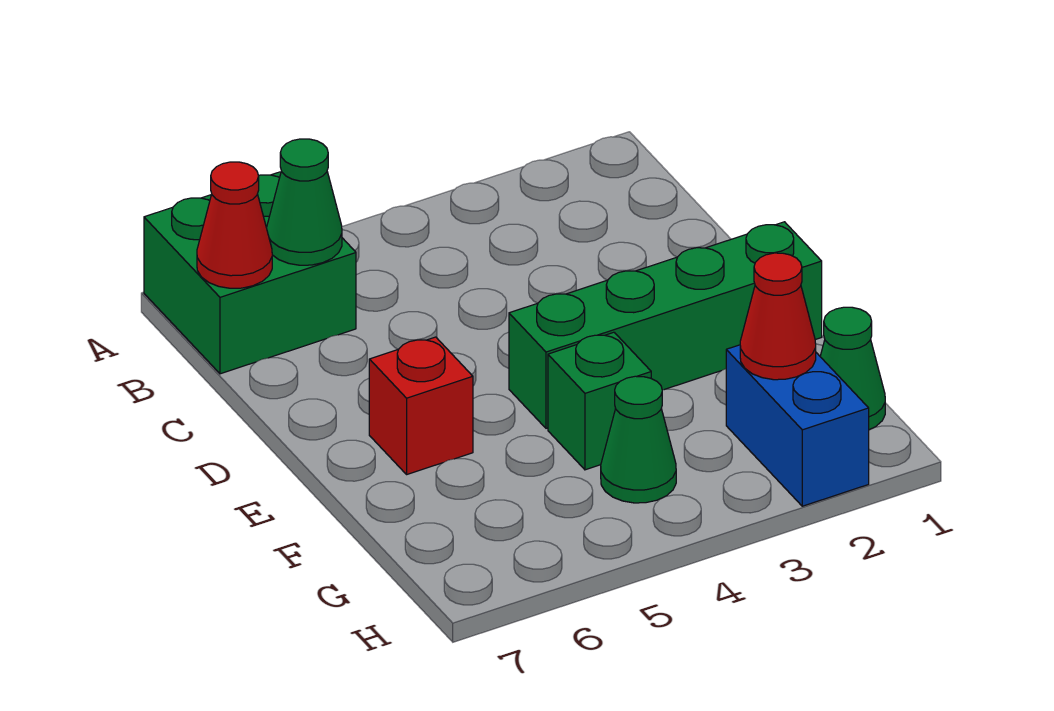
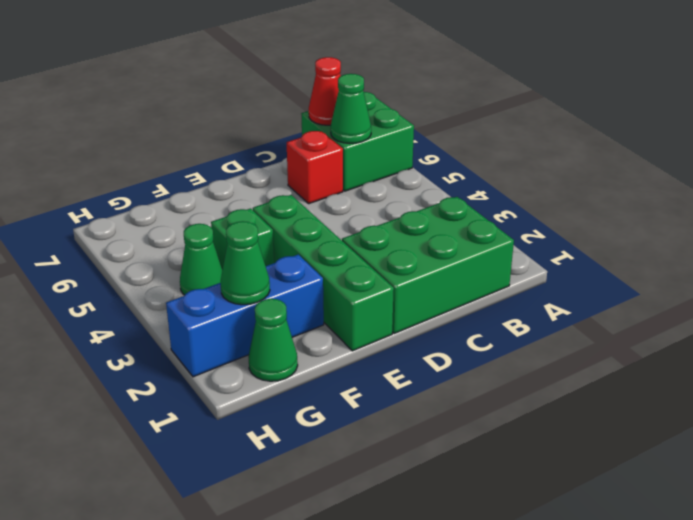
none -> green 2x3 brick [342,197,514,334]
red 1x1 brick [369,337,473,474] -> red 1x1 brick moved to [287,131,343,204]
blue 1x2 brick [726,345,869,506] -> blue 1x3 brick [166,254,324,377]
red 1x1 cone [740,253,816,380] -> green 1x1 cone [221,221,270,305]

